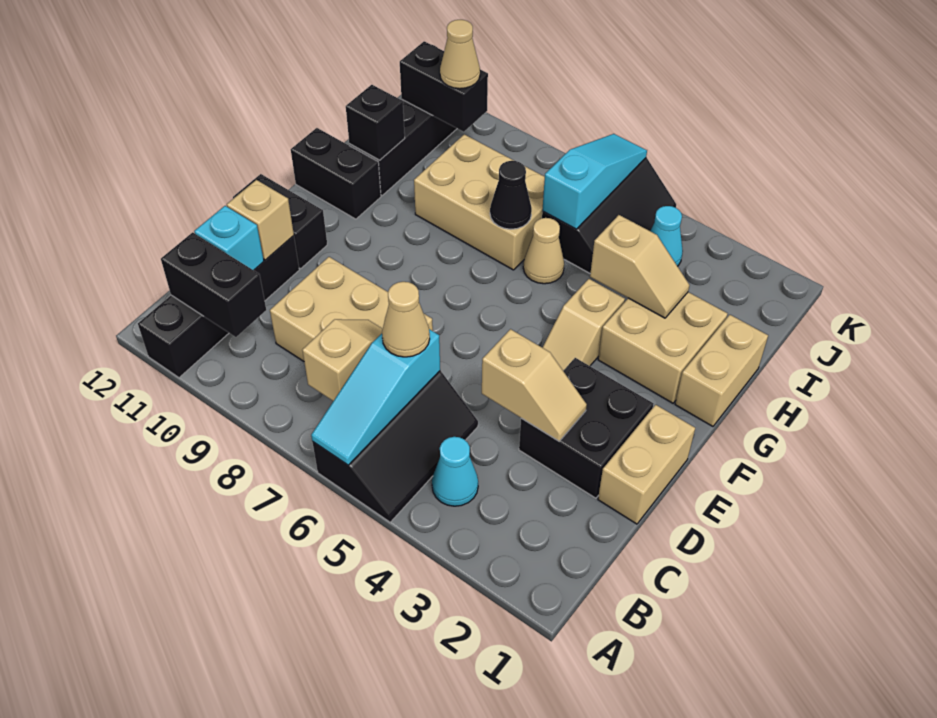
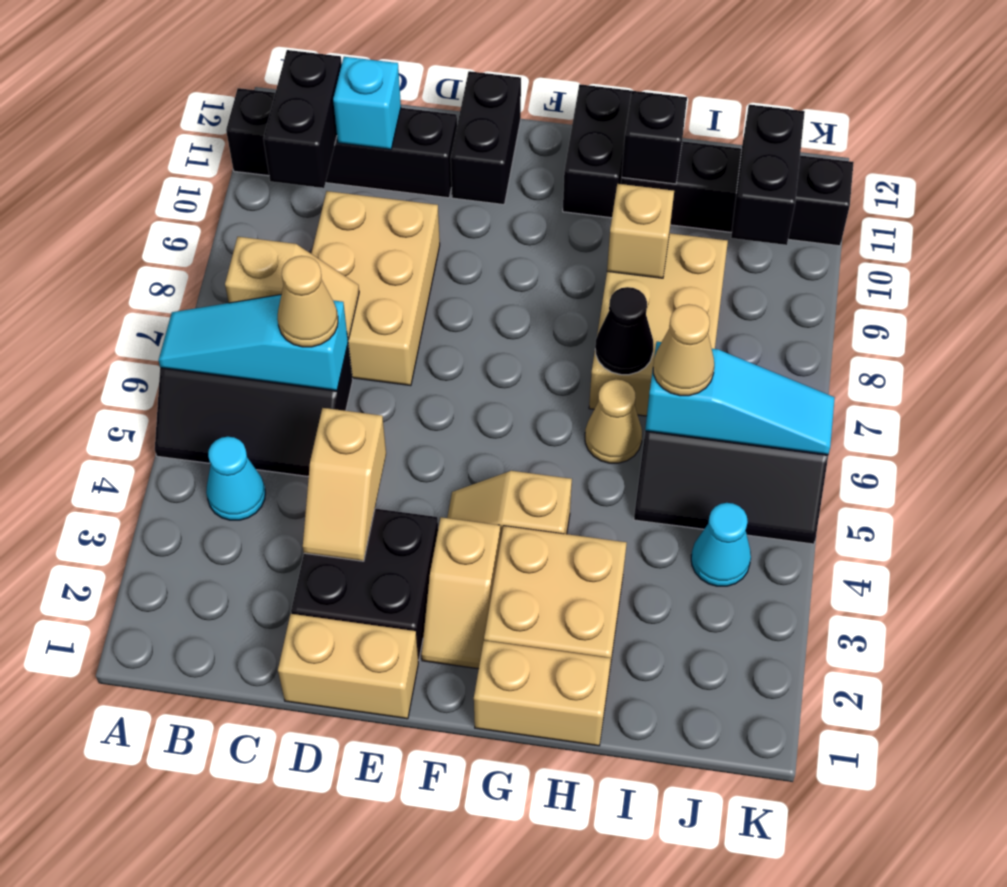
tan 1x1 brick [227,180,294,260] -> tan 1x1 brick moved to [607,184,674,278]
tan 1x2 slope [590,215,689,318] -> tan 1x2 slope moved to [422,517,500,669]
tan 1x1 cone [440,20,480,89] -> tan 1x1 cone moved to [653,304,714,396]

